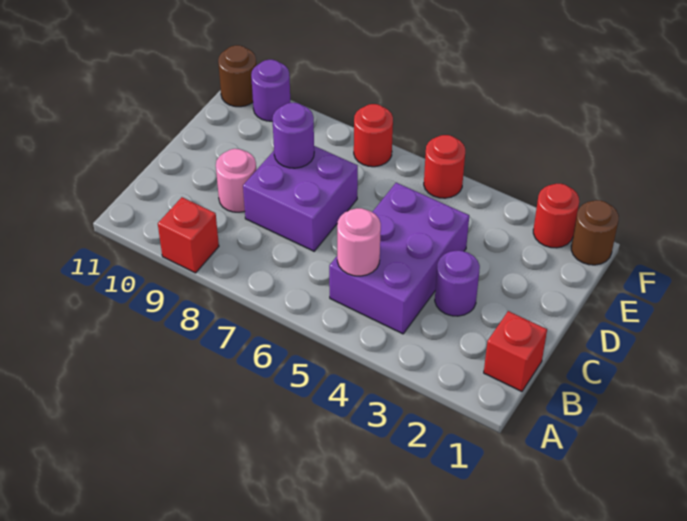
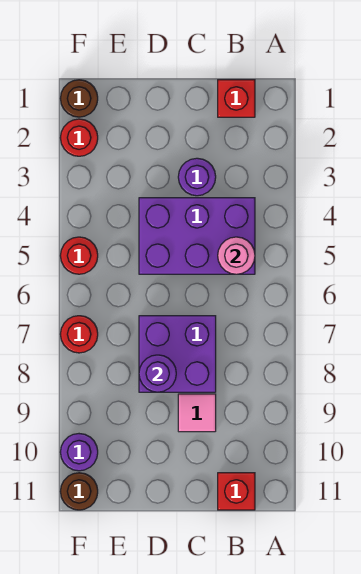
red 1x1 brick [158,197,219,273] -> red 1x1 brick moved to [218,473,255,510]
pink 1x1 round brick [216,149,256,212] -> pink 1x1 tile [178,394,216,432]

